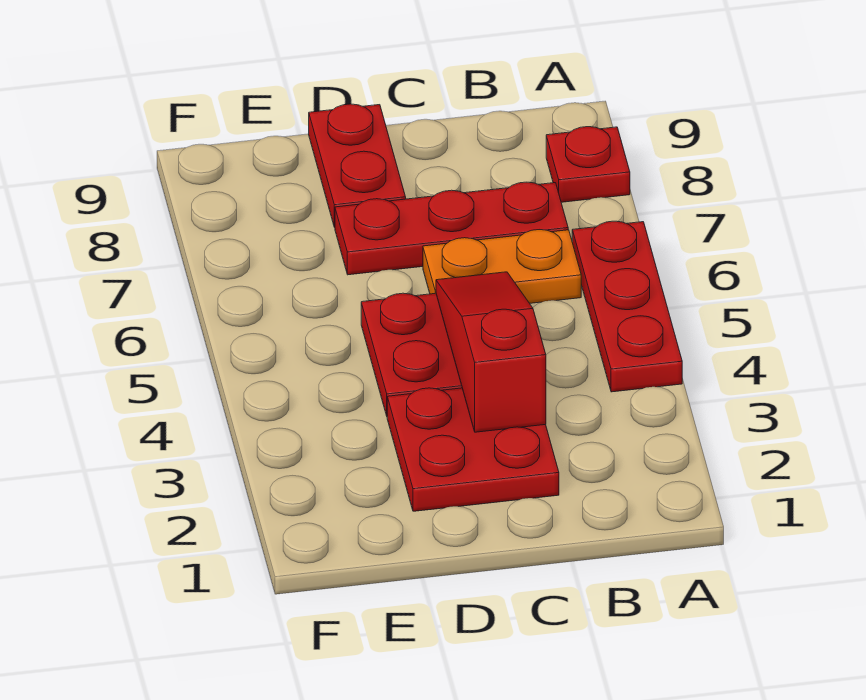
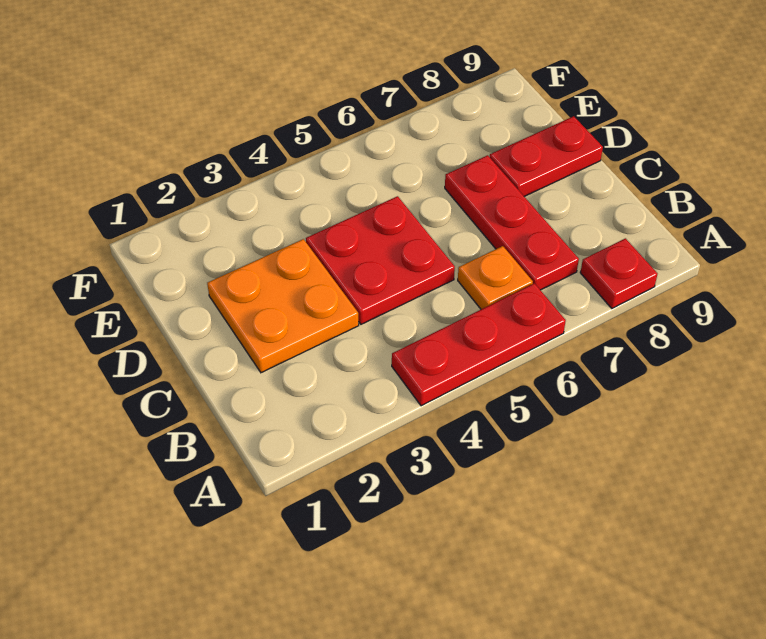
orange 1x2 plate [423,230,581,303] -> orange 1x1 plate [458,246,533,309]
red 2x2 plate [387,388,559,511] -> orange 2x2 plate [207,239,359,373]
red 1x3 slope [436,272,546,432] -> none

